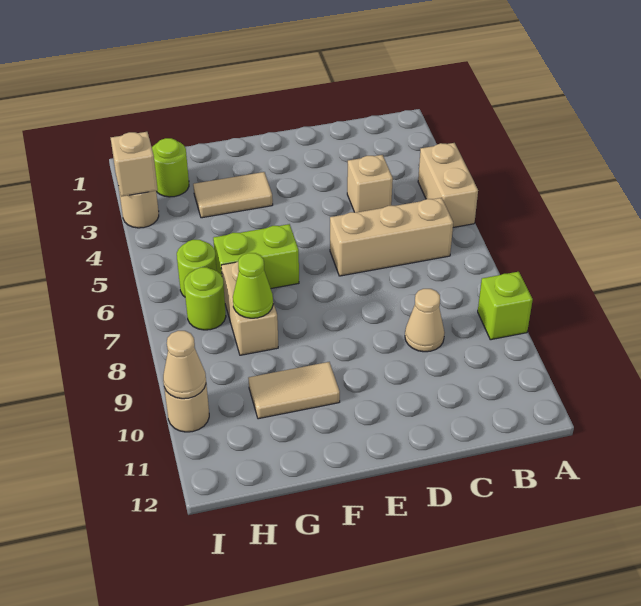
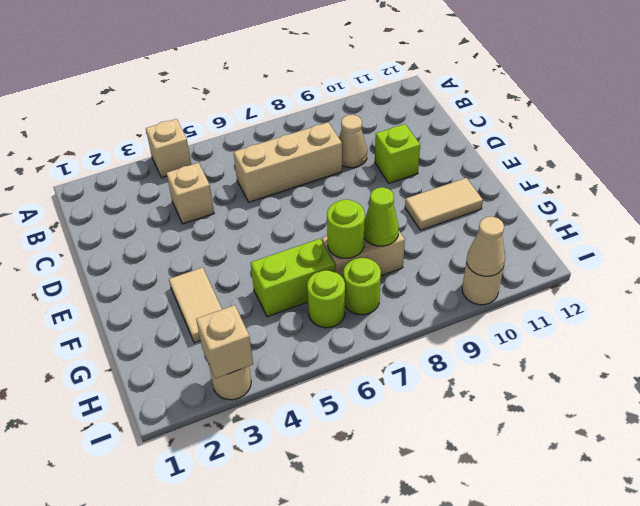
tan 1x2 brick [418,143,478,227] -> tan 1x1 brick [146,119,191,178]
lime 1x1 brick [478,272,533,340] -> lime 1x1 brick moved to [375,124,420,183]
tan 1x3 brick [330,198,453,276] -> tan 1x3 brick turned to [234,122,342,202]
lime 1x2 brick [213,224,299,288] -> lime 1x2 brick turned to [251,239,335,317]
tan 1x2 tile [248,362,340,419] -> tan 1x2 tile turned to [405,178,483,230]
lime 1x1 round brick [152,138,189,197] -> lime 1x1 round brick moved to [327,199,365,258]

